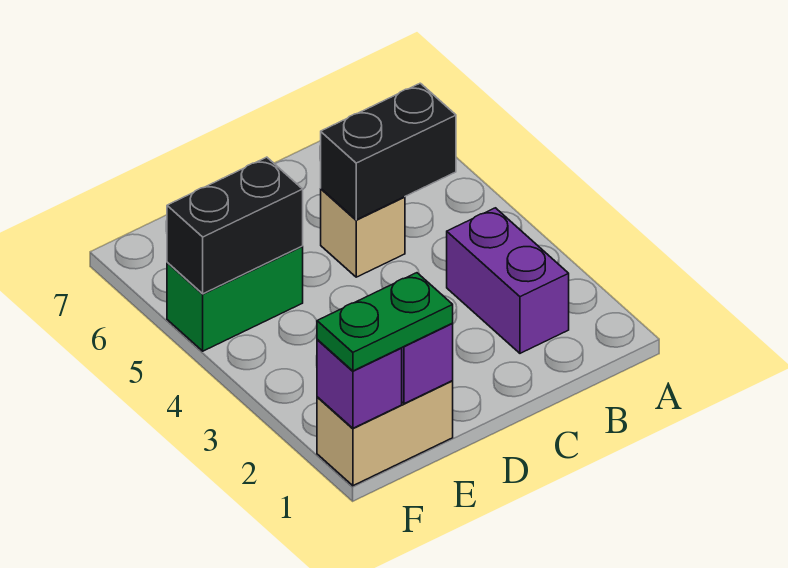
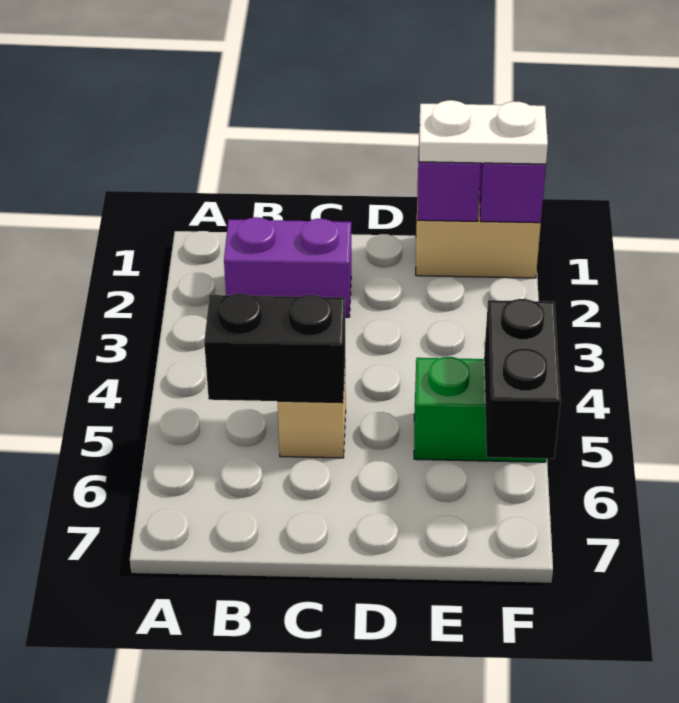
purple 1x2 brick [447,208,569,353] -> purple 1x2 brick turned to [224,217,351,317]
green 1x2 plate [317,273,453,371] -> white 1x2 plate [419,100,548,164]
black 1x2 brick [167,157,303,294] -> black 1x2 brick turned to [484,299,561,459]

